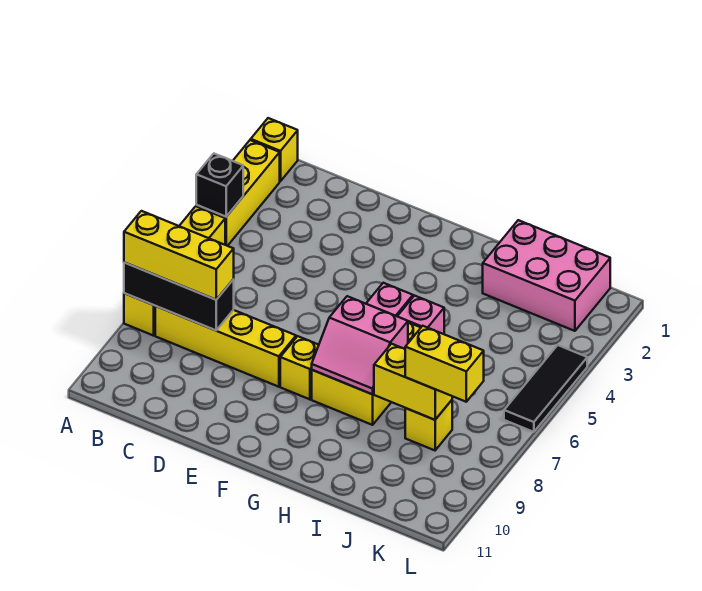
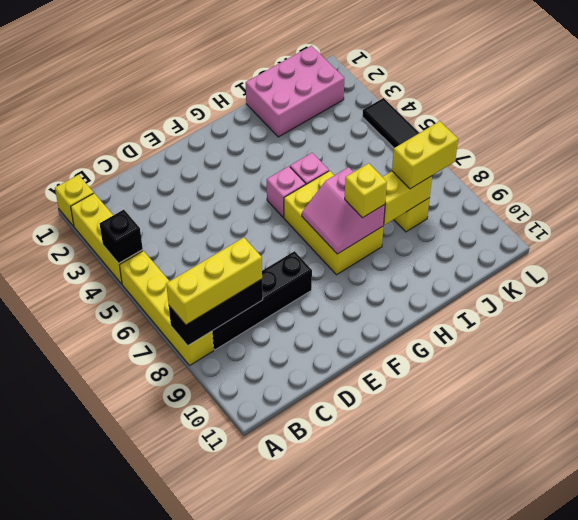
yellow 1x4 brick [155,306,296,387] -> black 1x4 brick [212,251,312,350]
yellow 1x1 brick [280,336,319,399] -> yellow 1x1 brick moved to [345,163,387,218]
pink 2x2 slope [312,296,408,394] -> pink 2x2 slope turned to [302,167,385,254]

